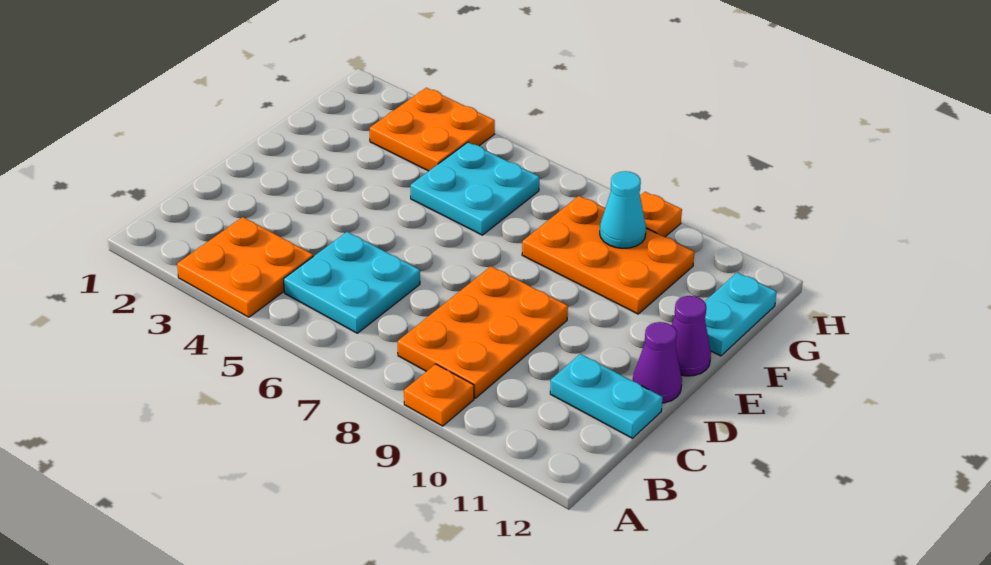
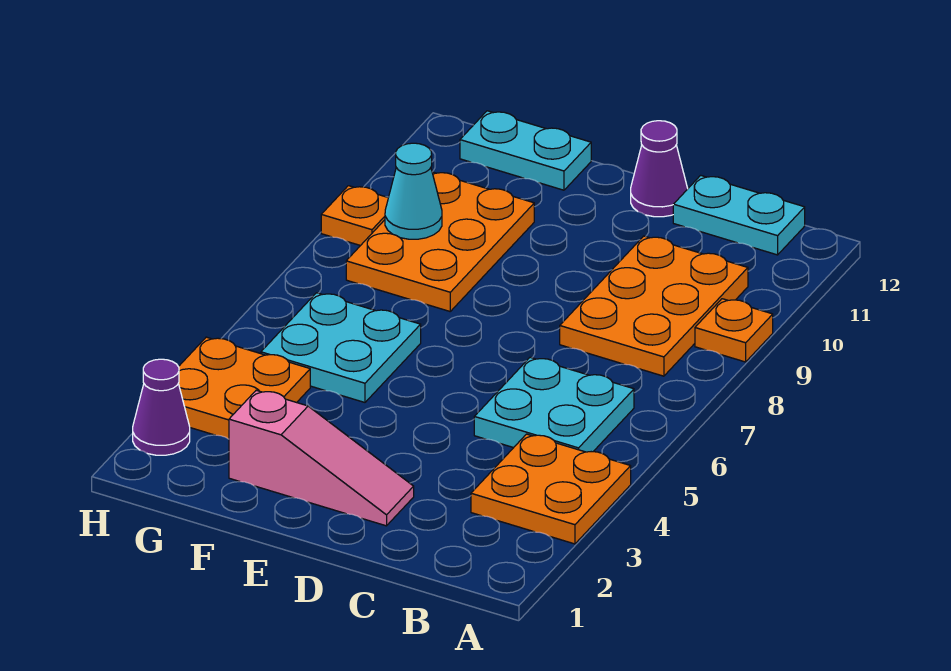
orange 2x3 plate [398,266,568,398] -> orange 2x3 plate turned to [560,236,748,376]
cyan 1x2 plate [550,354,663,438] -> cyan 1x2 plate turned to [673,175,805,255]
none -> pink 1x3 slope [229,390,414,526]
purple 1x1 cone [672,296,711,376] -> purple 1x1 cone moved to [133,359,190,455]

